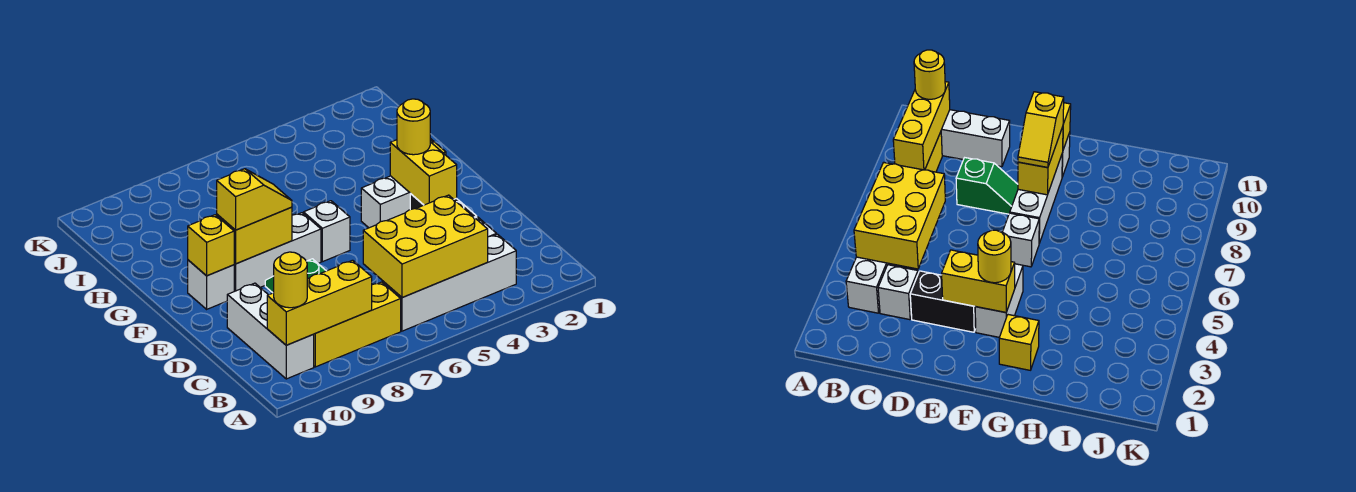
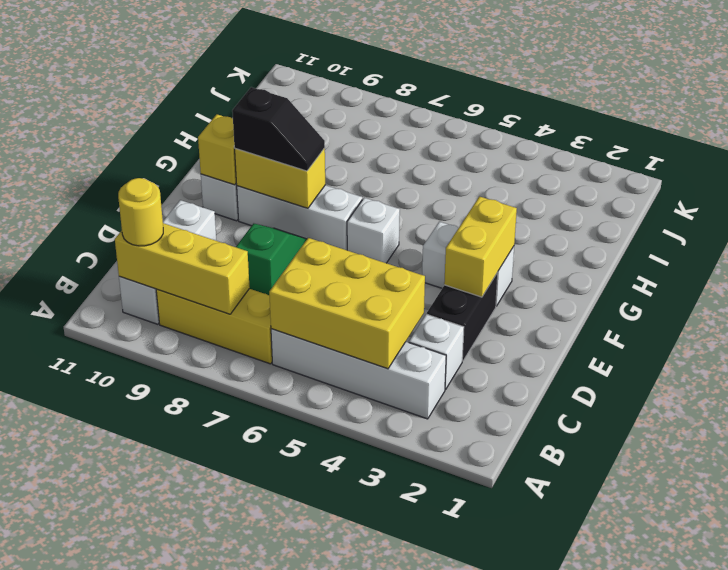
yellow 1x1 round brick [397,99,430,155] -> none
yellow 1x2 slope [217,169,292,230] -> black 1x2 slope [232,87,325,171]
yellow 1x1 brick [999,315,1039,370] -> none

